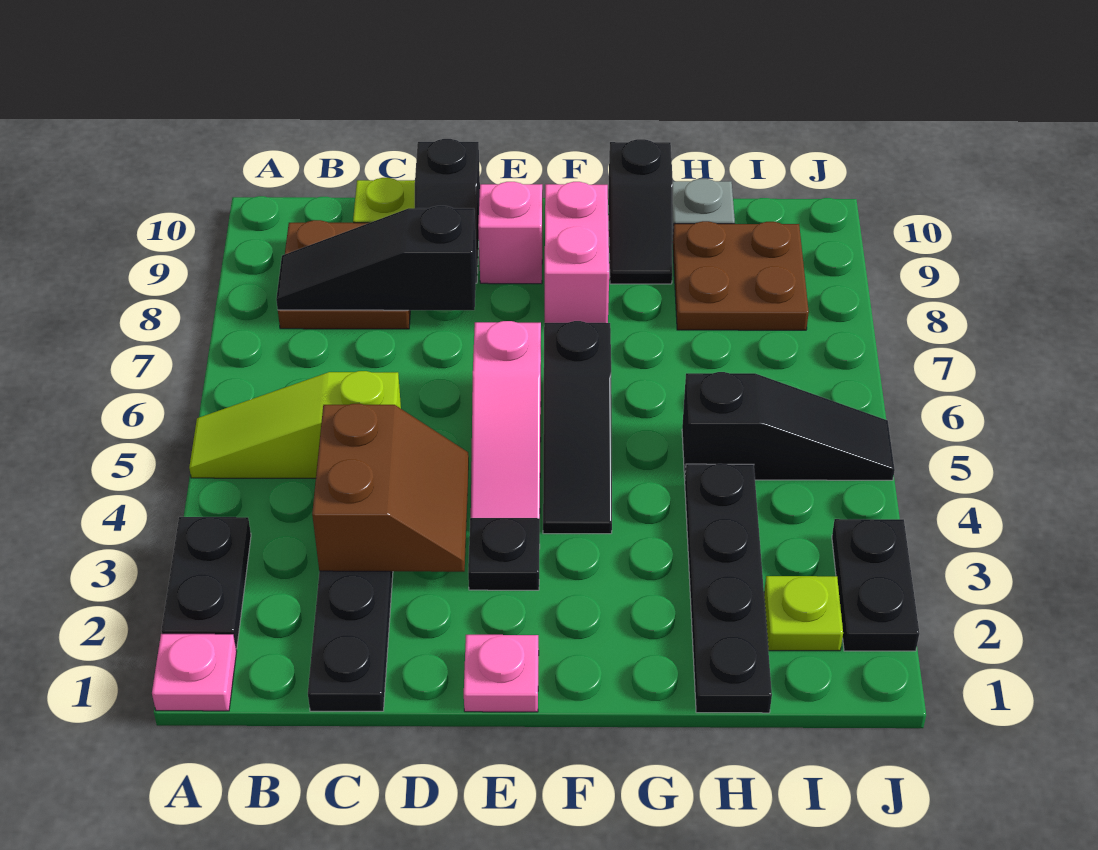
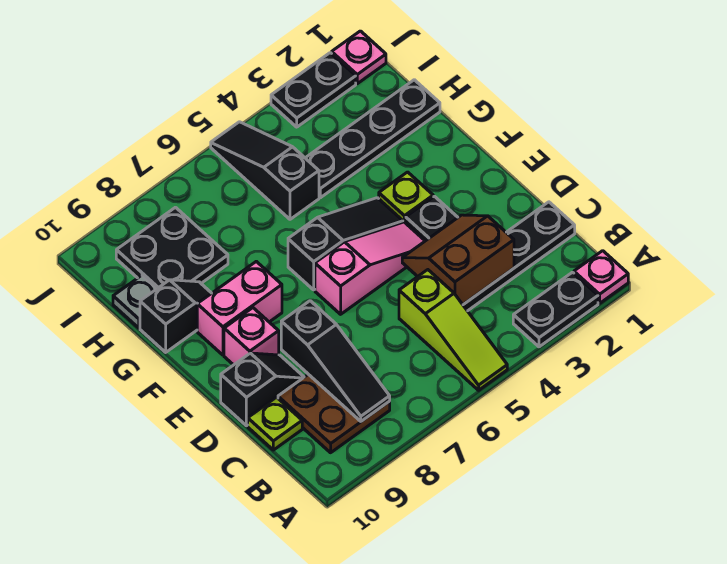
pink 1x1 plate [464,635,539,712] -> pink 1x1 plate moved to [332,31,386,84]
brown 2x2 plate [673,221,809,330] -> black 2x2 plate [116,207,228,288]
lime 1x1 plate [764,576,843,651] -> lime 1x1 plate moved to [379,172,433,223]

